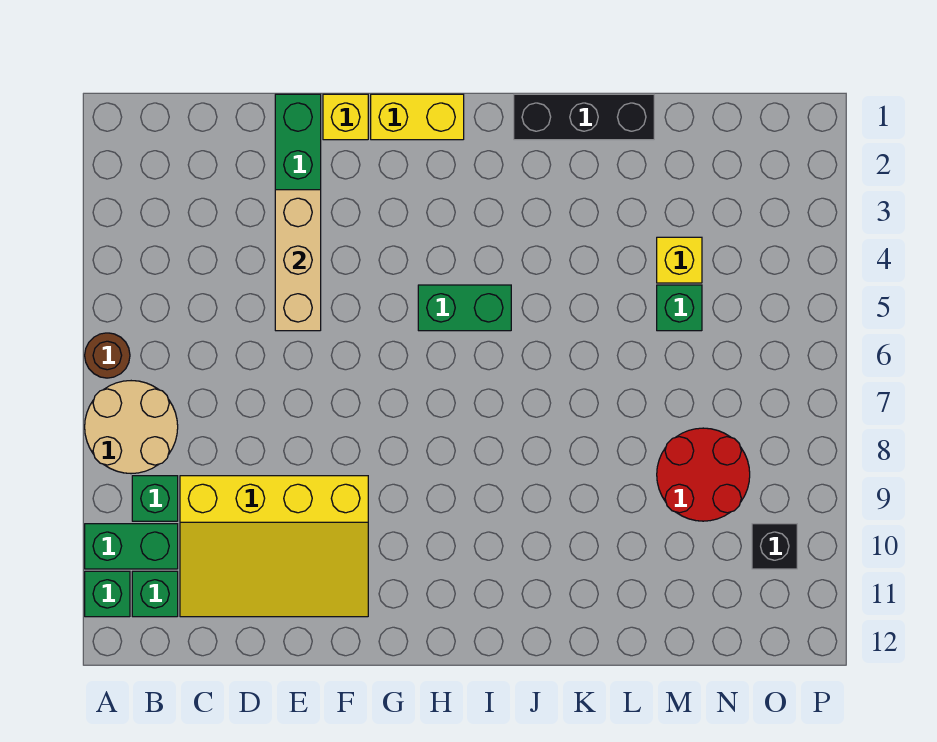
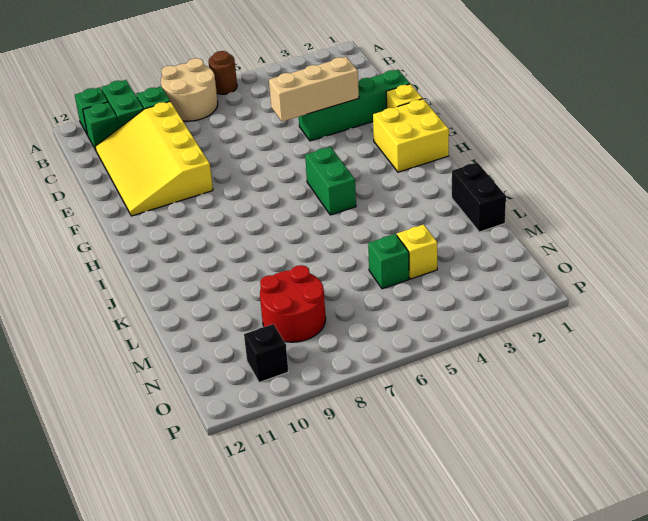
yellow 1x2 brick [371,94,464,140] -> yellow 2x2 brick [373,99,449,172]
black 1x3 brick [514,94,654,140] -> black 1x2 brick [452,162,506,232]

